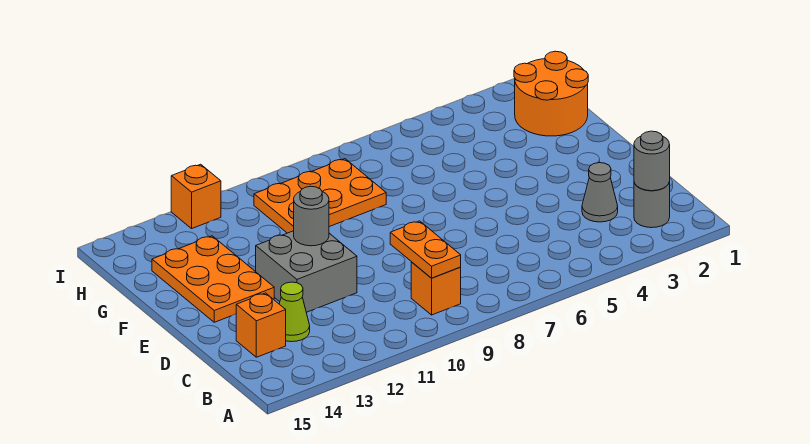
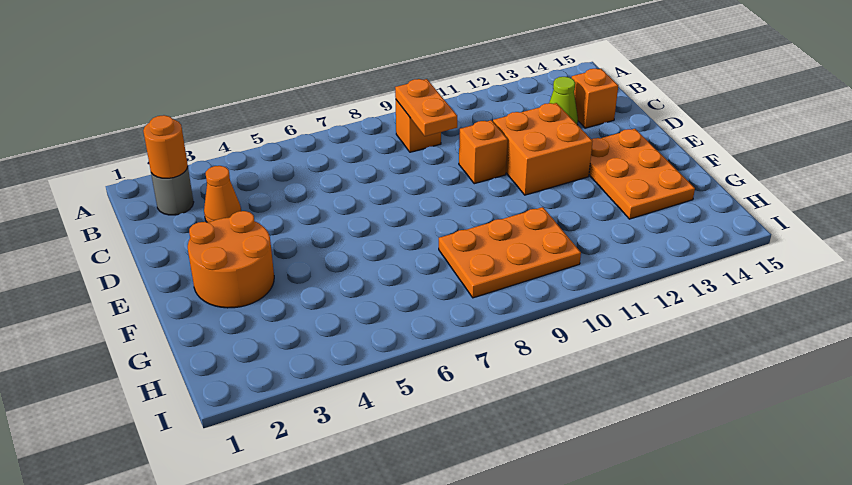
grey 1x1 round brick [634,131,670,191] -> orange 1x1 round brick [143,115,188,178]
grey 1x1 cone [582,163,618,222] -> orange 1x1 cone [204,166,241,223]
grey 2x2 brick [256,231,357,312] -> orange 2x2 brick [493,103,593,195]
grey 1x1 round brick [294,186,329,246] -> none
orange 2x2 round brick [514,51,588,136] -> orange 2x2 round brick moved to [188,211,274,308]
orange 1x1 brick [171,164,221,228] -> orange 1x1 brick moved to [459,120,508,184]

